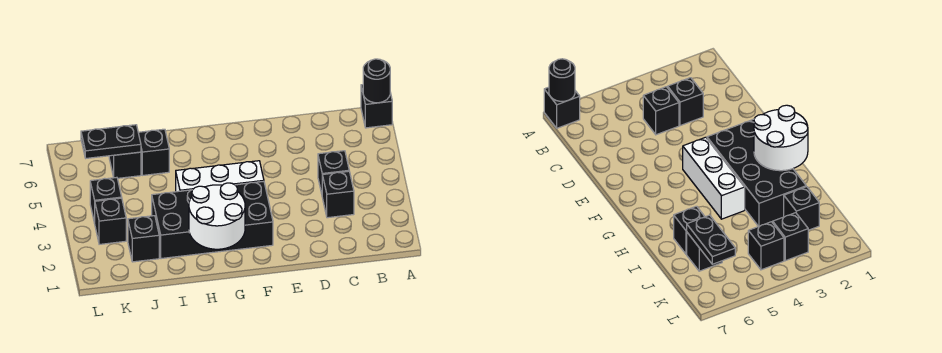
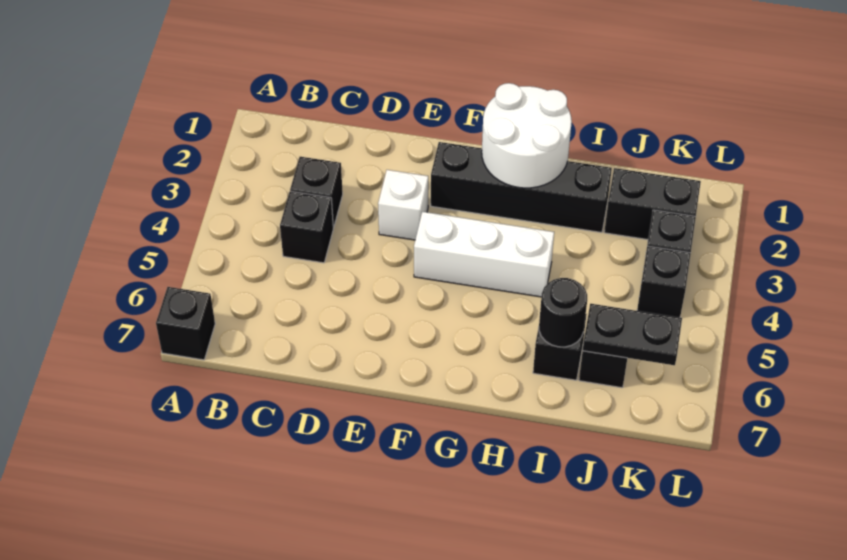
black 1x1 round brick [363,59,390,103] -> black 1x1 round brick moved to [539,278,587,347]
none -> white 1x1 brick [378,170,428,240]
black 2x4 brick [152,181,273,259] -> black 1x4 brick [431,142,612,232]
black 1x1 brick [128,216,159,262] -> black 1x2 brick [604,168,701,240]

